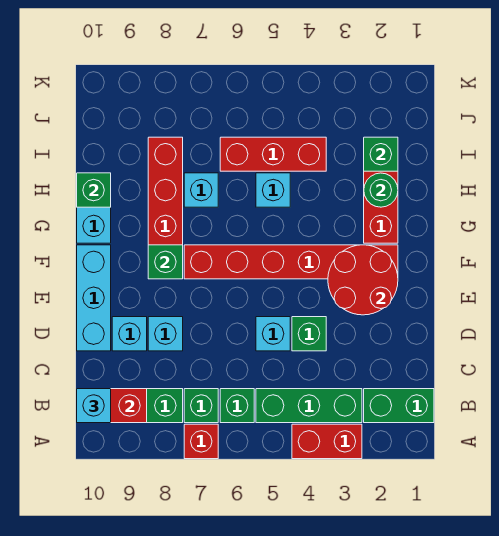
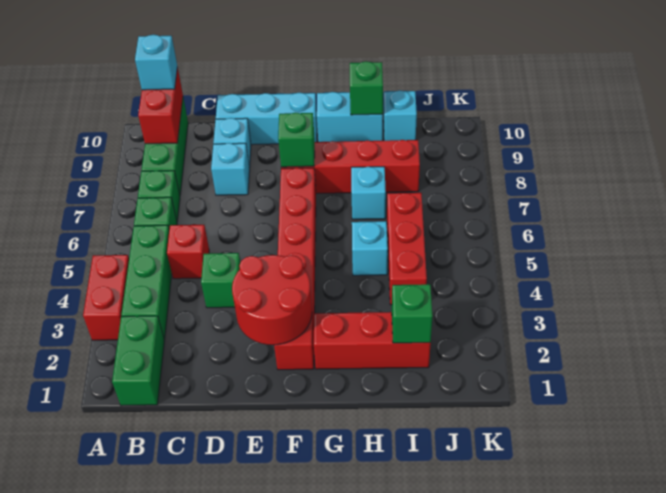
red 1x1 brick [184,424,218,459] -> red 1x1 brick moved to [167,225,209,279]
cyan 1x1 brick [256,317,290,351] -> cyan 1x1 brick moved to [383,90,417,141]
green 1x1 round brick [364,173,398,207] -> none

